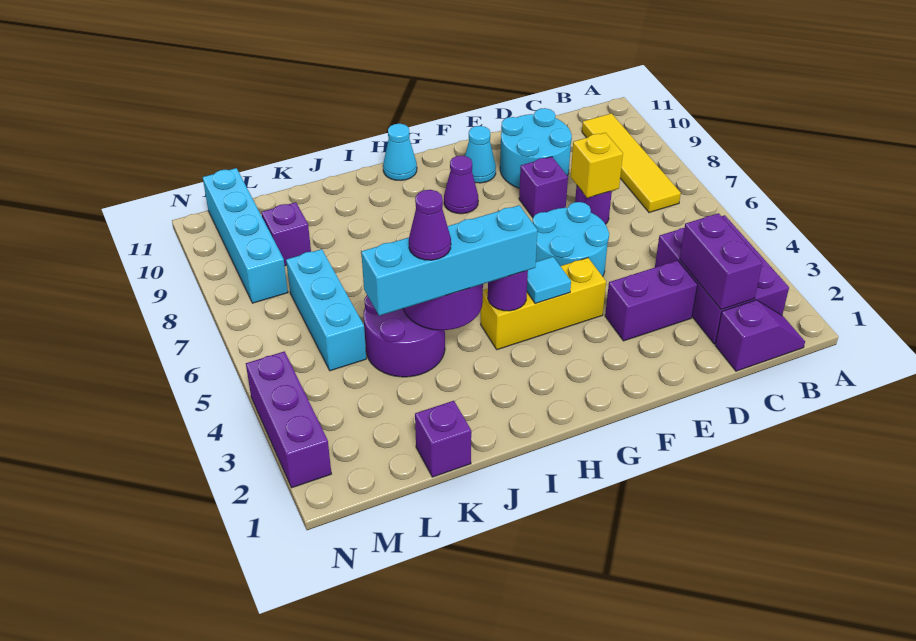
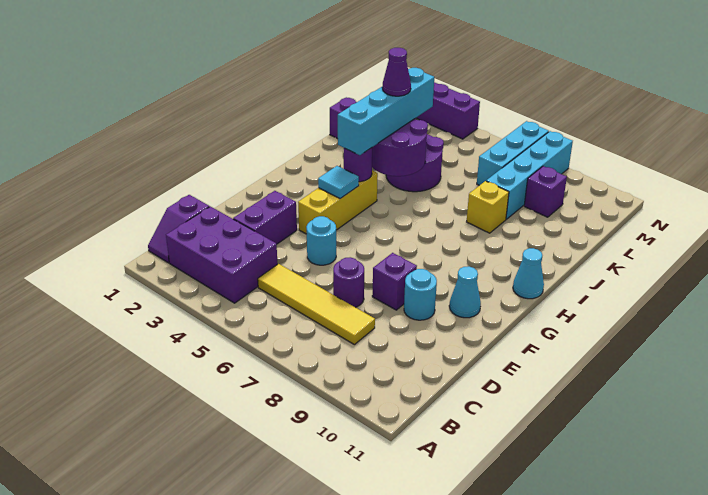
yellow 1x4 tile [582,113,681,213] -> yellow 1x4 tile moved to [258,264,375,345]
purple 1x2 brick [679,213,762,310] -> none
yellow 1x1 brick [571,133,623,198] -> yellow 1x1 brick moved to [467,181,509,233]
cyan 2x2 round brick [500,108,572,188] -> cyan 1x1 round brick [404,269,437,320]
cyan 2x2 round brick [533,202,609,276] -> cyan 1x1 round brick [306,216,336,265]
purple 1x1 cone [444,156,478,214] -> none
cyan 1x3 brick [286,249,366,371] -> cyan 1x3 brick turned to [477,121,549,185]
cyan 1x4 brick [203,168,288,303] -> cyan 1x4 brick turned to [486,131,573,219]

